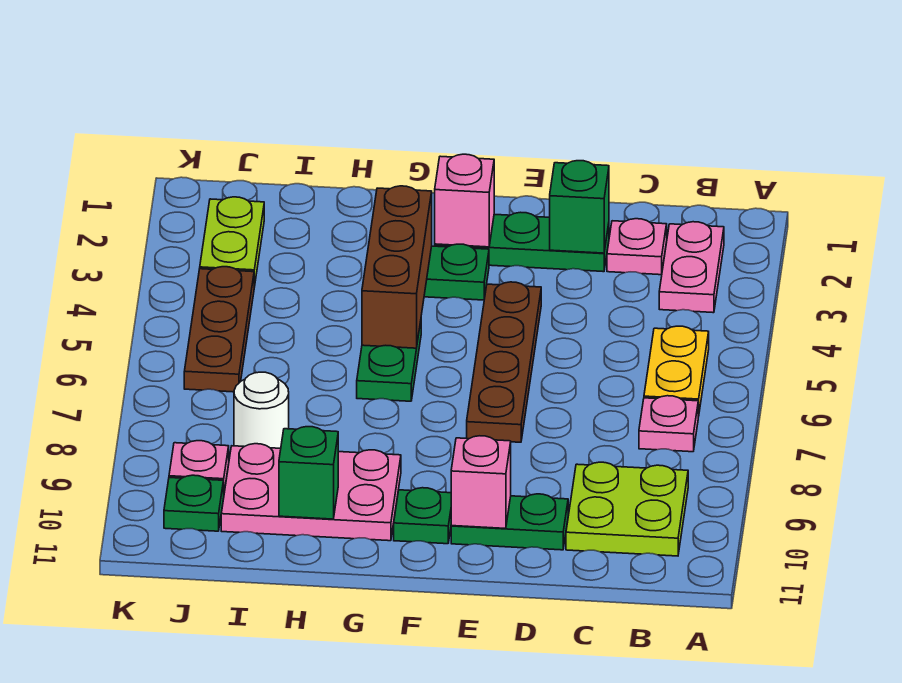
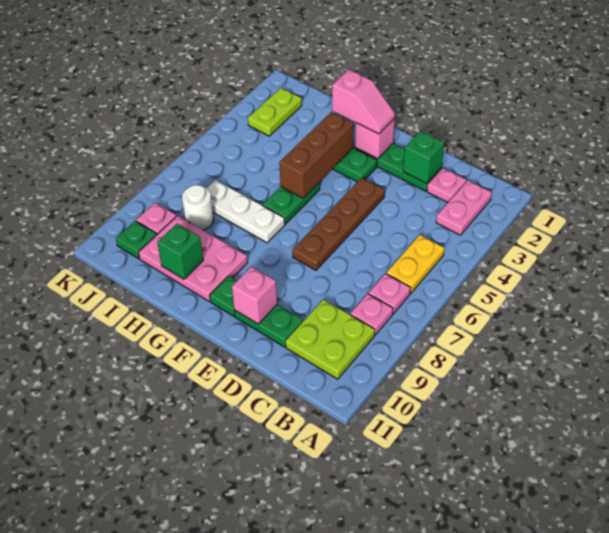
none -> pink 1x1 plate [350,294,393,335]
none -> pink 1x2 slope [332,70,395,134]
none -> white 1x3 plate [207,180,285,243]
brown 1x3 plate [184,267,254,392] -> none

